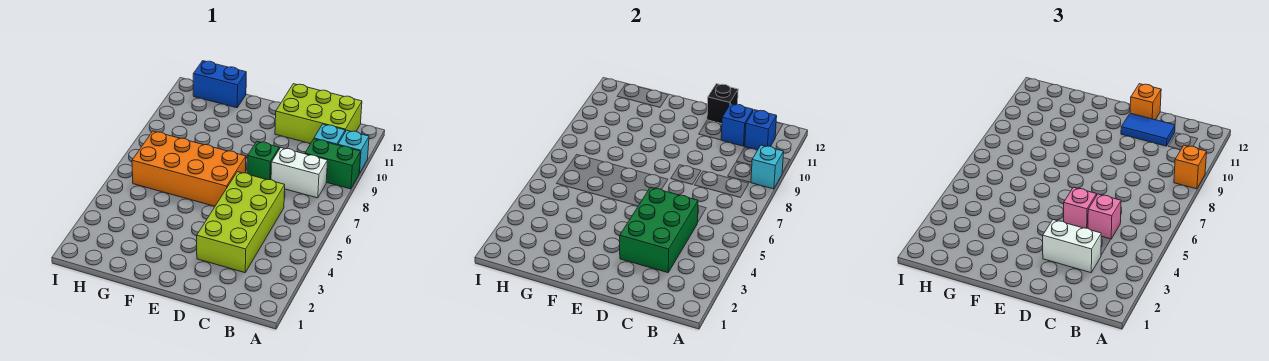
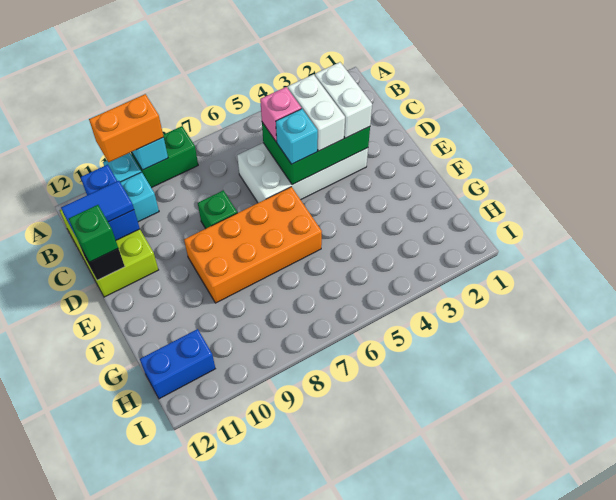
green 1x2 brick [305,139,361,189] -> green 1x2 brick turned to [131,126,198,188]
orange 1x1 brick [1174,145,1207,189] -> orange 1x2 brick [89,94,163,162]
white 1x2 brick [271,148,328,198] -> white 1x2 brick moved to [288,74,345,151]
lime 2x4 brick [197,172,285,273] -> white 2x4 brick [237,143,368,203]
blue 1x2 tile [1121,113,1175,146] -> blue 1x2 tile turned to [61,181,134,234]
pink 1x1 brick [1064,187,1097,228] -> cyan 1x1 brick [276,109,318,164]
orange 1x1 brick [1130,84,1161,120] -> green 1x1 brick [69,205,118,262]
orange 2x4 brick [132,131,246,206] -> orange 2x4 brick turned to [184,187,322,303]
blue 1x2 brick [193,61,246,108] -> blue 1x2 brick turned to [140,329,215,399]

